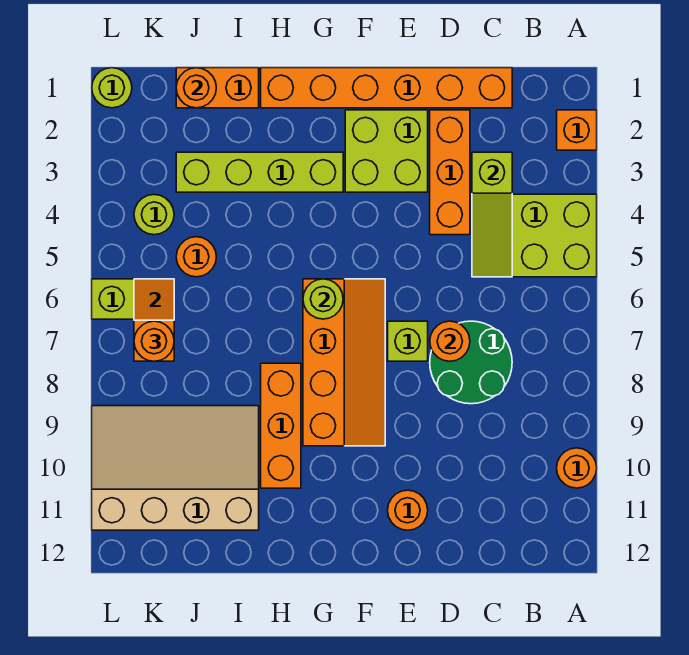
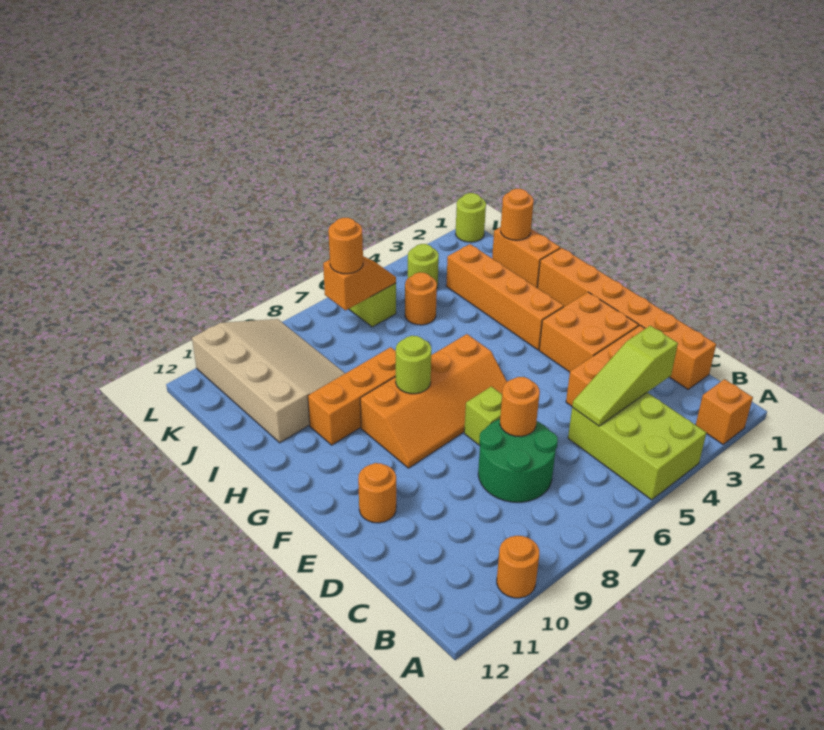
lime 2x2 brick [345,110,428,192] -> orange 2x2 brick [539,292,639,372]
lime 1x4 brick [176,152,343,192] -> orange 1x4 brick [446,244,564,350]
lime 1x1 round brick [303,279,343,319] -> lime 1x1 round brick moved to [396,336,431,394]

